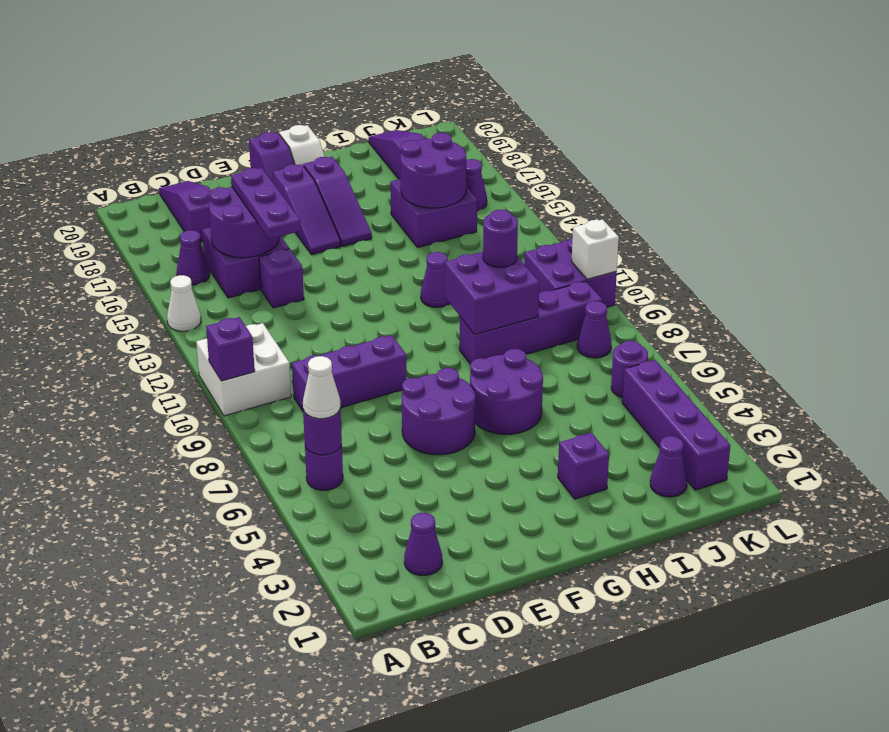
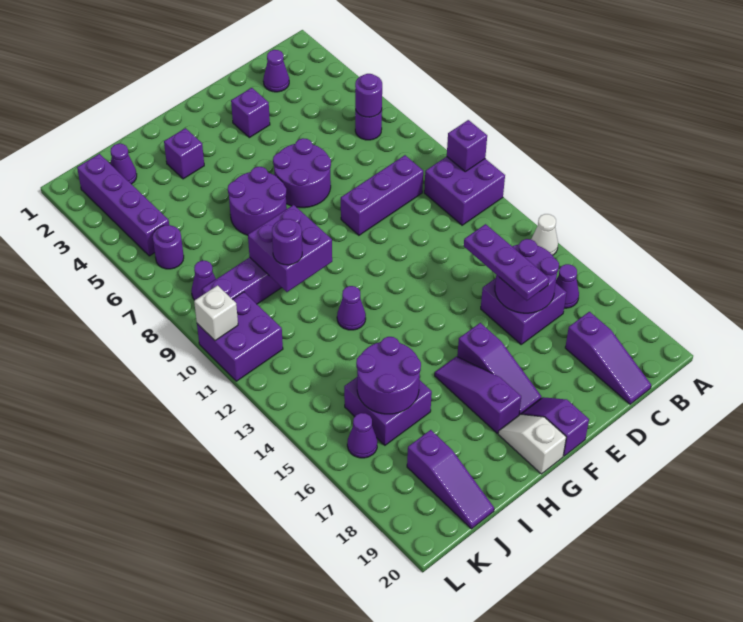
white 2x2 brick [196,323,291,416] -> purple 2x2 brick [424,157,505,225]
white 1x1 cone [303,356,340,419] -> none
purple 1x1 brick [259,249,304,308] -> purple 1x1 brick moved to [231,88,270,138]
purple 1x3 slope [273,164,341,255] -> purple 1x3 slope turned to [457,323,541,415]

